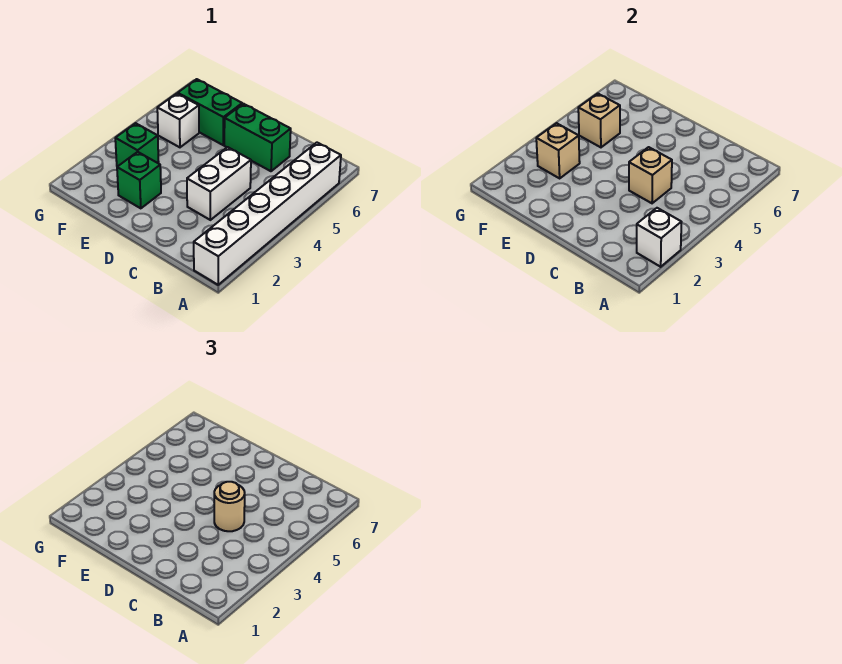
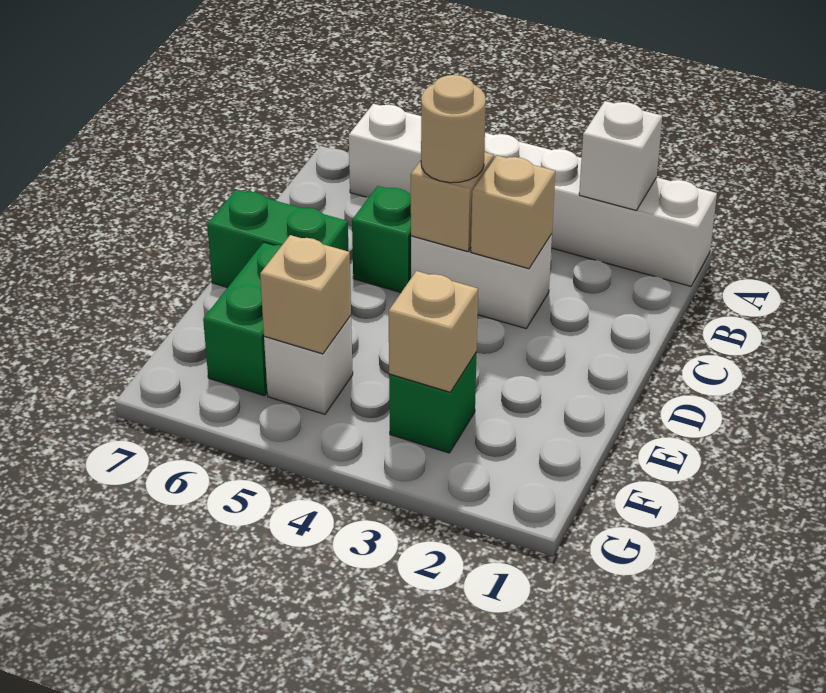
none -> tan 1x1 brick [471,156,555,269]
green 1x2 brick [224,104,291,171] -> green 1x2 brick turned to [207,190,349,288]
green 1x1 brick [117,152,161,208] -> green 1x1 brick moved to [352,186,411,292]

